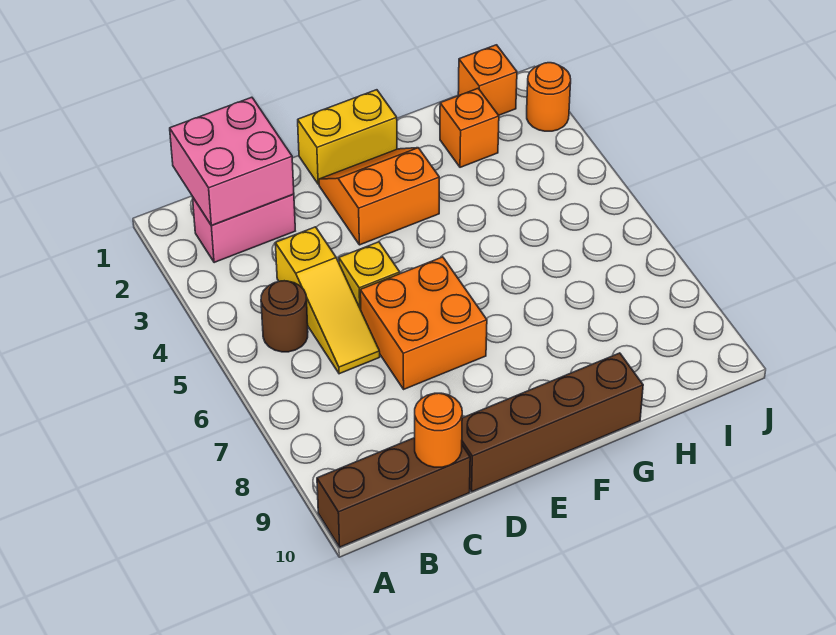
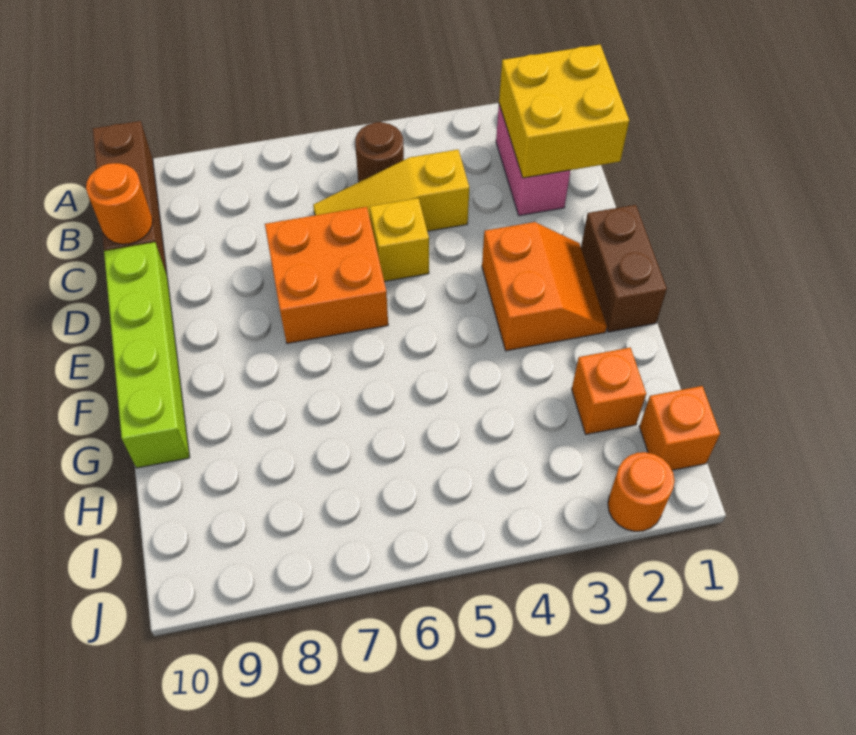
pink 2x2 brick [170,97,294,226] -> yellow 2x2 brick [499,45,629,178]
brown 1x4 brick [462,353,643,491] -> lime 1x4 brick [104,242,190,468]
yellow 1x2 brick [298,90,397,184] -> brown 1x2 brick [581,205,667,332]

